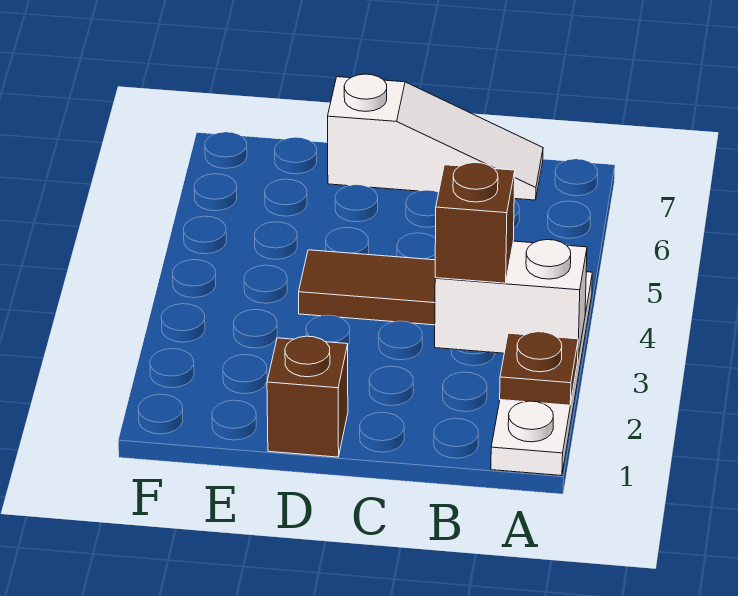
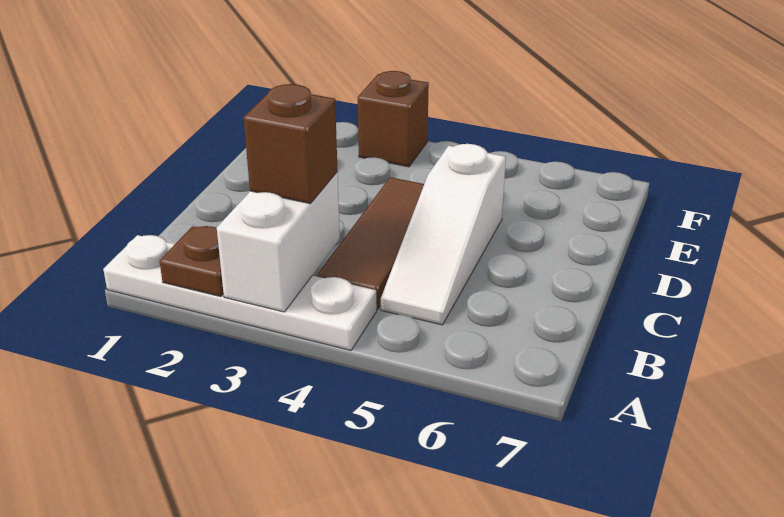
white 1x3 slope [328,74,543,200] -> white 1x3 slope moved to [381,144,506,325]
brown 1x1 brick [267,336,348,457] -> brown 1x1 brick moved to [358,71,429,167]

